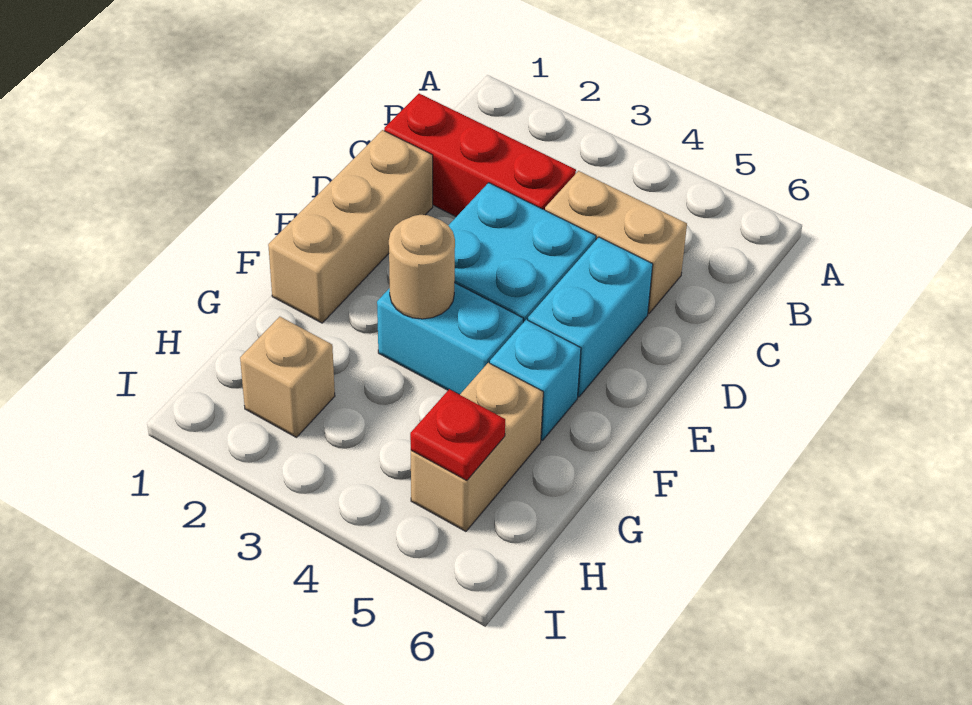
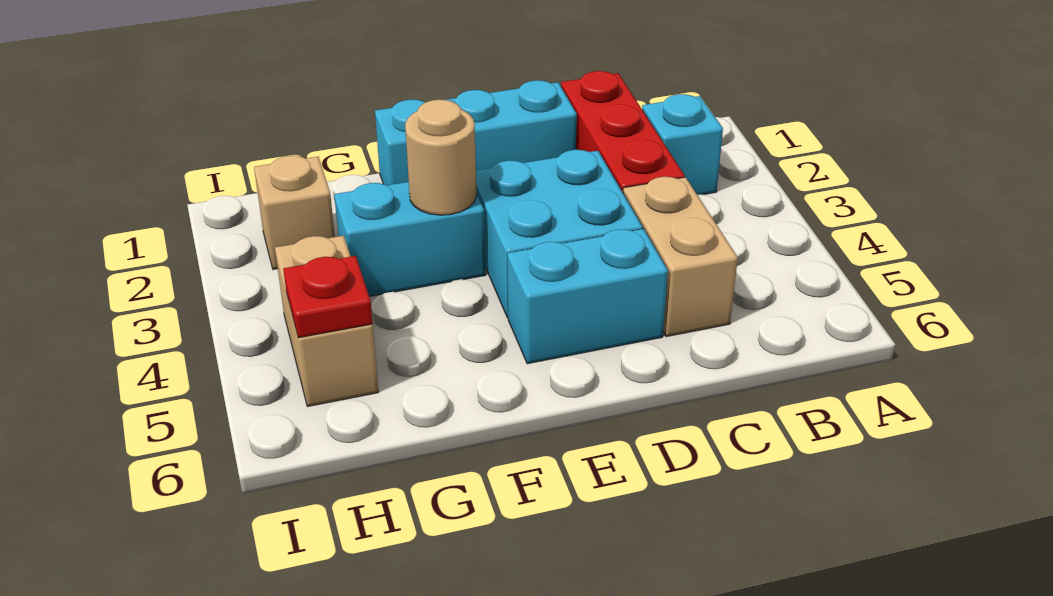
tan 1x3 brick [268,130,433,323] -> cyan 1x3 brick [375,80,577,185]
cyan 1x2 brick [377,283,523,395] -> cyan 1x2 brick turned to [334,182,486,296]
cyan 1x1 brick [490,320,581,441] -> cyan 1x1 brick moved to [642,94,723,195]
tan 1x2 brick [411,363,543,532] -> tan 1x2 brick turned to [275,236,378,407]

